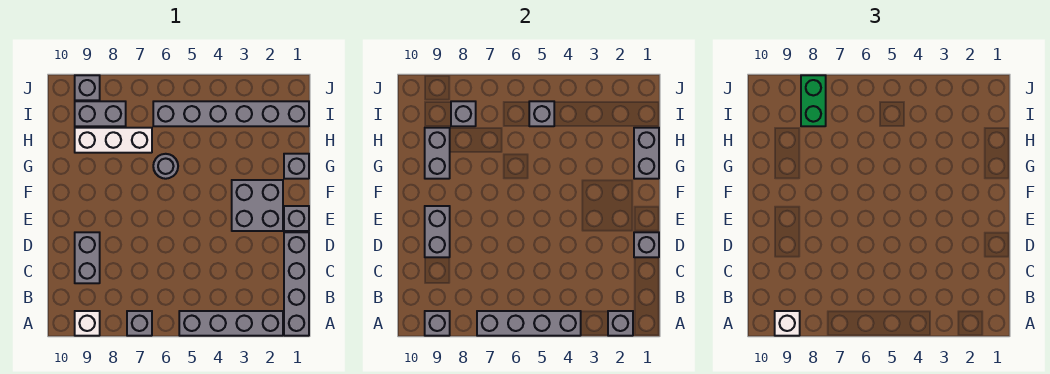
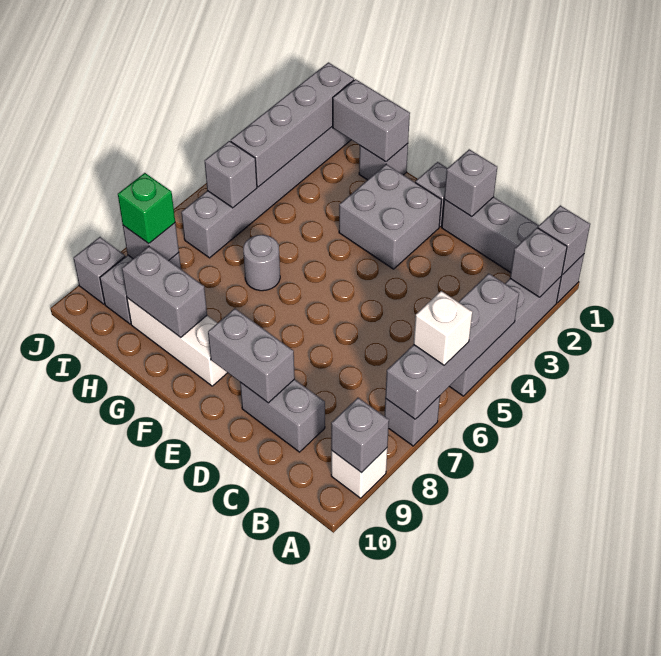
none -> grey 1x1 brick [538,205,590,275]
white 1x1 brick [775,311,800,336] -> white 1x1 brick moved to [414,291,472,365]
white 1x3 brick [75,128,152,153] -> white 1x3 brick turned to [127,298,228,386]
none -> grey 1x4 brick [231,62,354,187]
green 1x2 brick [801,75,826,126] -> green 1x1 brick [118,173,175,244]

